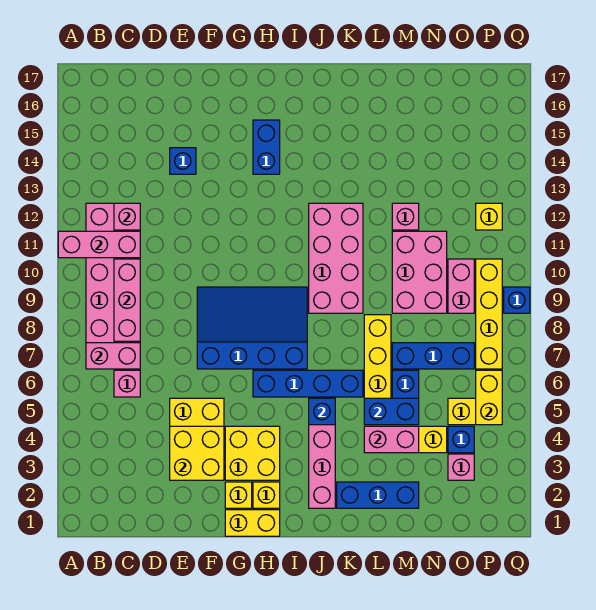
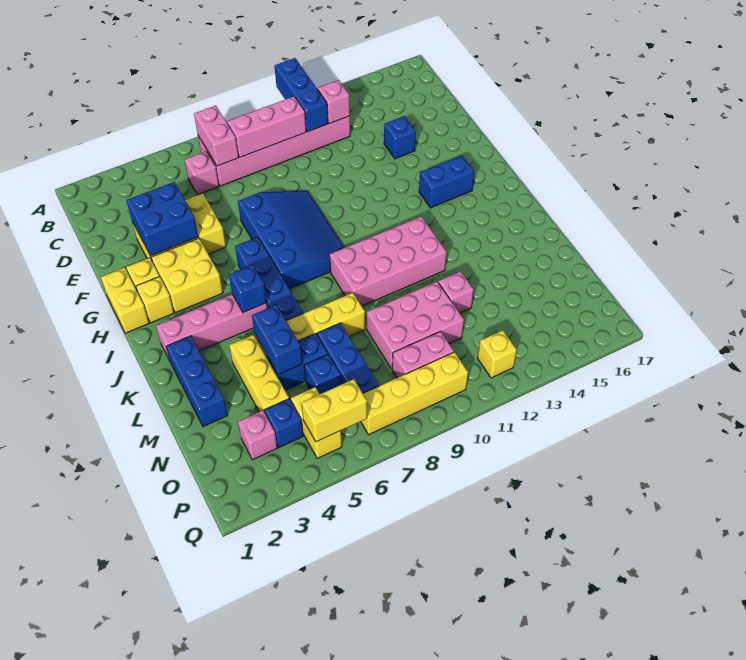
pink 1x3 brick [58,231,140,258] -> blue 1x3 brick [275,58,328,132]
yellow 2x2 brick [170,426,224,480] -> blue 2x2 brick [126,182,198,256]
pink 1x2 brick [364,426,419,453] -> none
blue 1x1 brick [504,287,530,313] -> blue 1x1 brick moved to [304,355,341,394]

